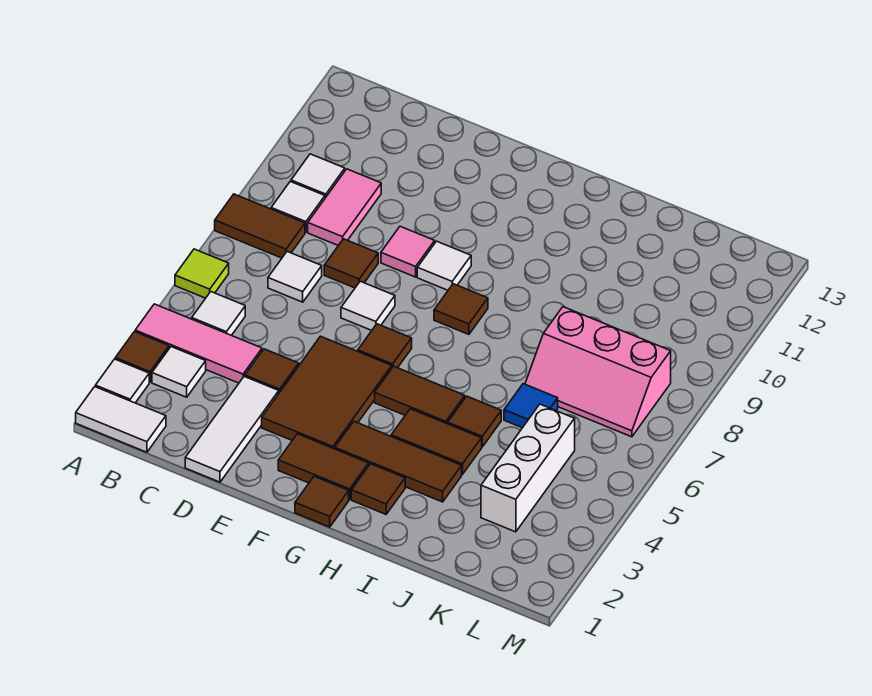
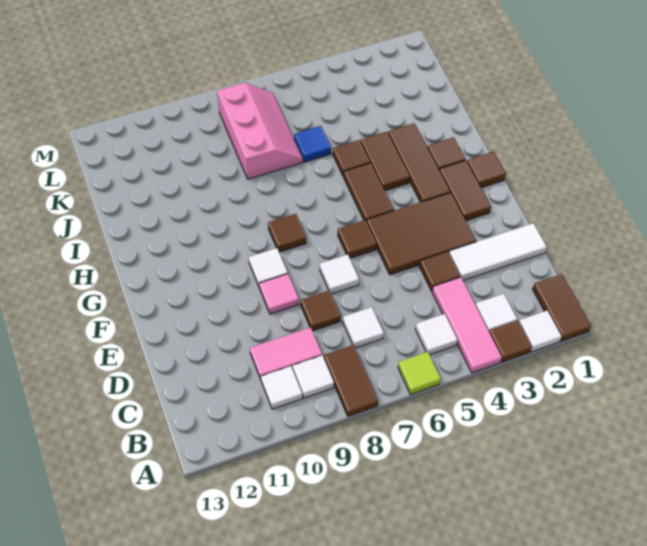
white 1x2 tile [76,387,166,452] -> brown 1x2 tile [533,274,591,341]
white 1x3 brick [481,404,575,532] -> none

